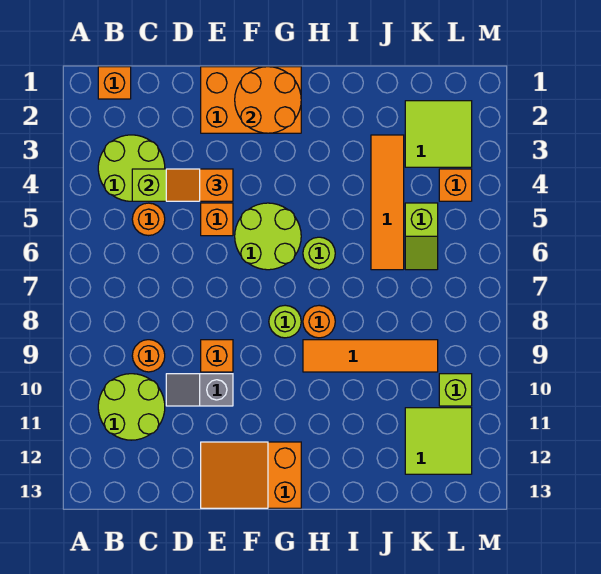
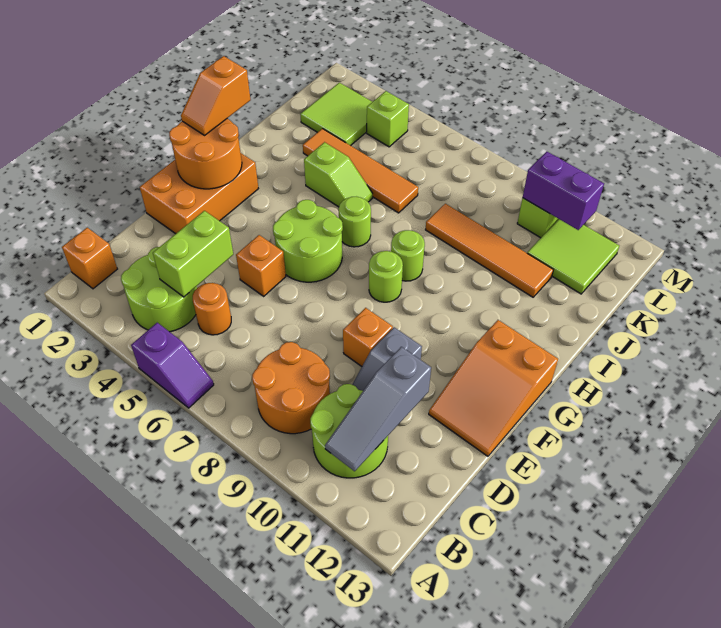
none -> purple 1x2 slope [131,323,214,408]
none -> grey 1x3 slope [325,347,431,471]
orange 1x1 round brick [132,340,165,372] -> orange 2x2 round brick [252,342,330,434]
orange 1x2 slope [166,169,233,201] -> orange 1x2 slope moved to [181,56,250,135]
orange 1x1 round brick [303,305,335,338] -> lime 1x1 round brick [391,230,425,281]
orange 1x4 tile [303,340,438,372] -> orange 1x4 tile turned to [426,204,553,297]
lime 1x2 slope [405,203,438,270] -> lime 1x2 slope moved to [304,142,373,207]
orange 1x1 brick [439,169,472,201] -> lime 1x1 brick [367,91,409,147]
none -> purple 1x2 brick [523,152,604,230]

